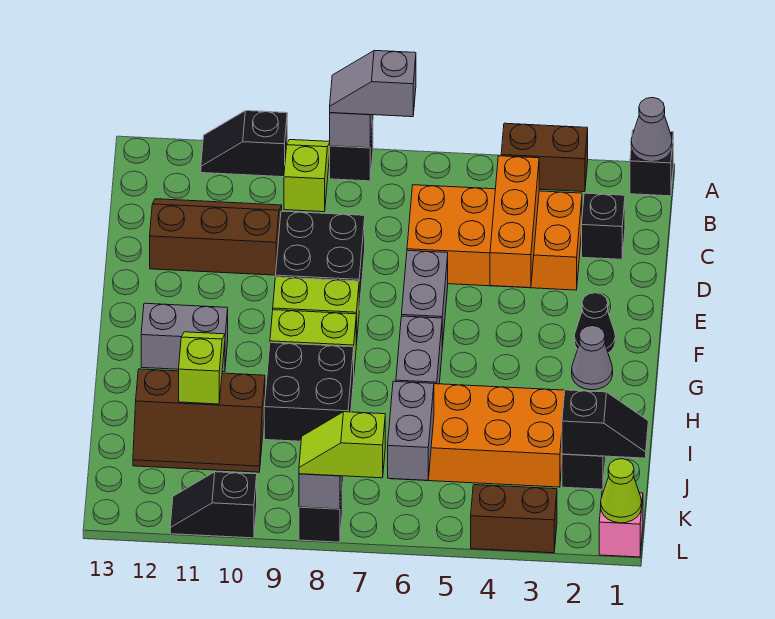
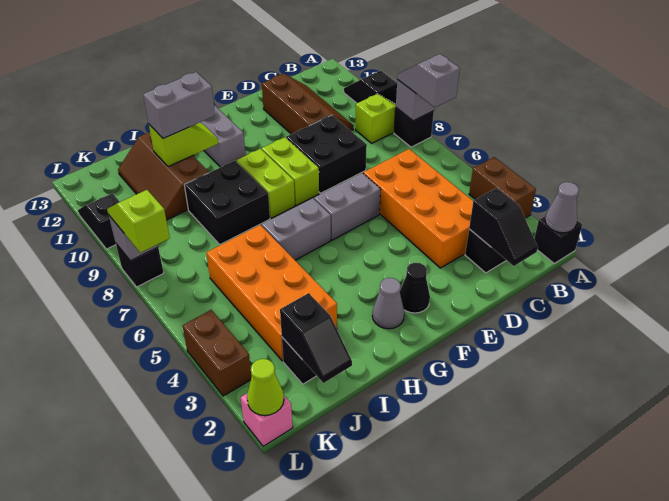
none -> black 1x2 slope [469,188,538,266]
orange 1x3 brick [490,156,539,288] -> none
grey 1x2 brick [388,381,434,480] -> grey 1x2 brick moved to [143,72,215,139]

